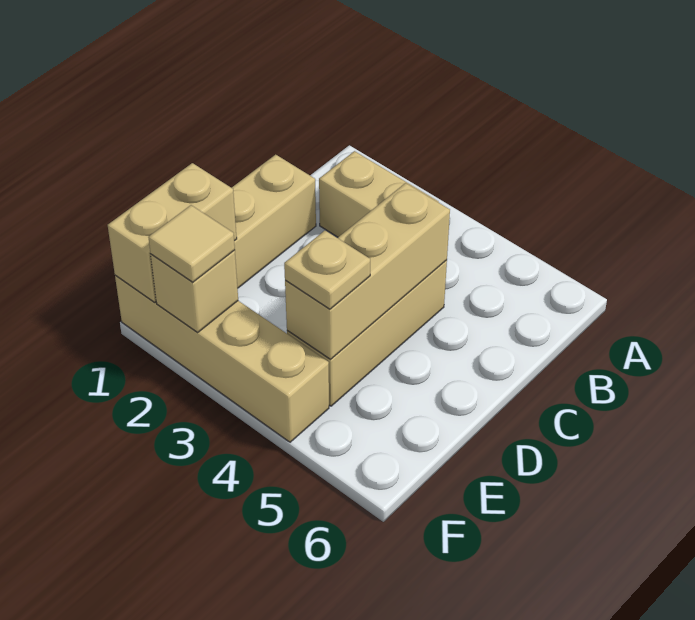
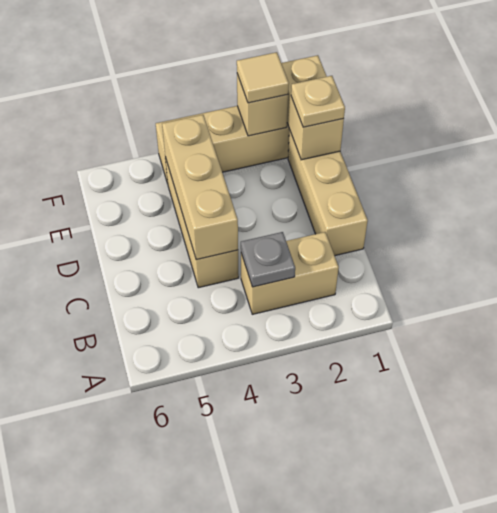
none -> grey 1x1 plate [241,232,295,287]
tan 1x1 plate [284,231,370,309] -> tan 1x1 plate moved to [291,76,345,127]

